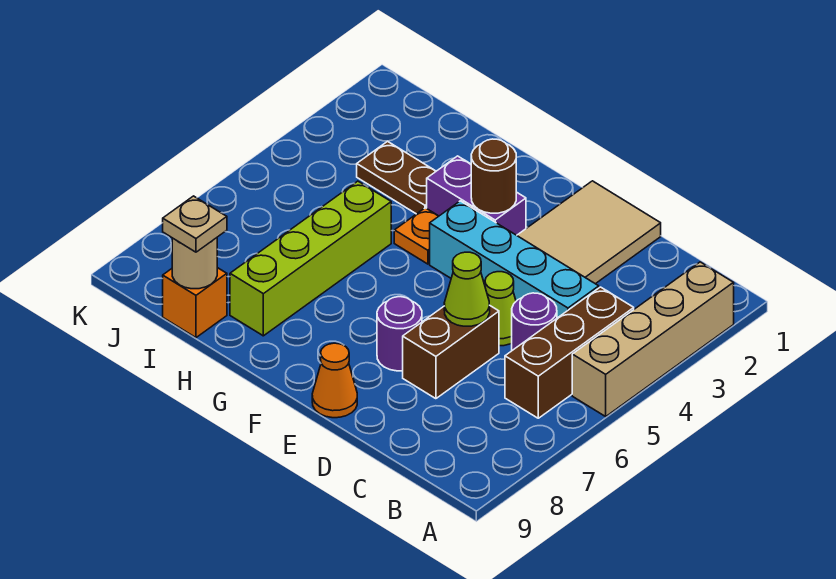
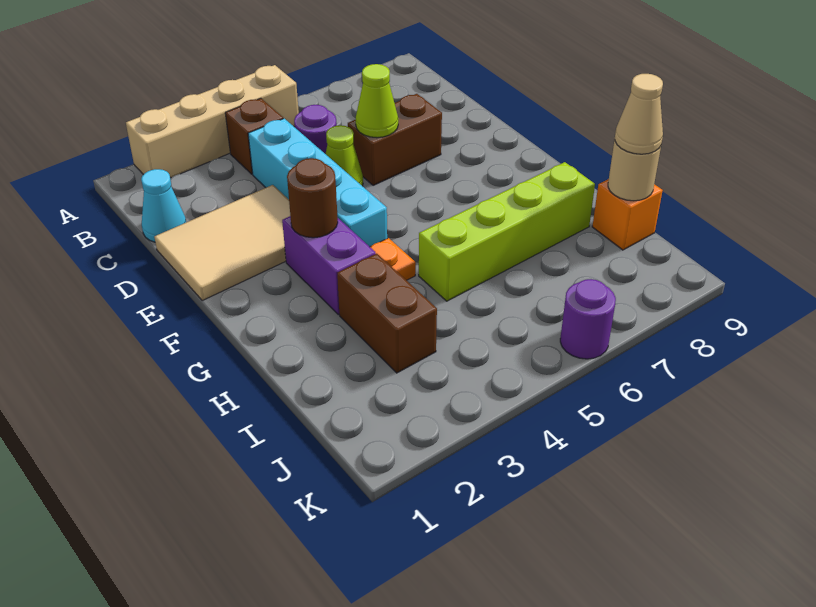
brown 1x3 brick [505,287,634,418] -> brown 1x1 brick [225,98,283,174]
none -> cyan 1x1 cone [141,169,186,242]
purple 1x1 round brick [377,297,422,371] -> purple 1x1 round brick moved to [560,279,616,359]
orange 1x1 cone [312,343,357,418] -> none
brown 1x2 plate [357,141,436,214] -> brown 1x2 brick [337,254,437,373]
tan 1x1 plate [163,196,227,252] -> tan 1x1 cone [615,74,663,154]

